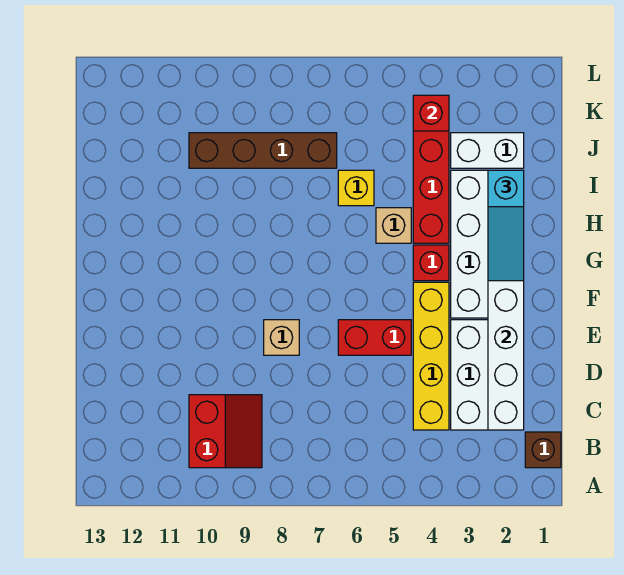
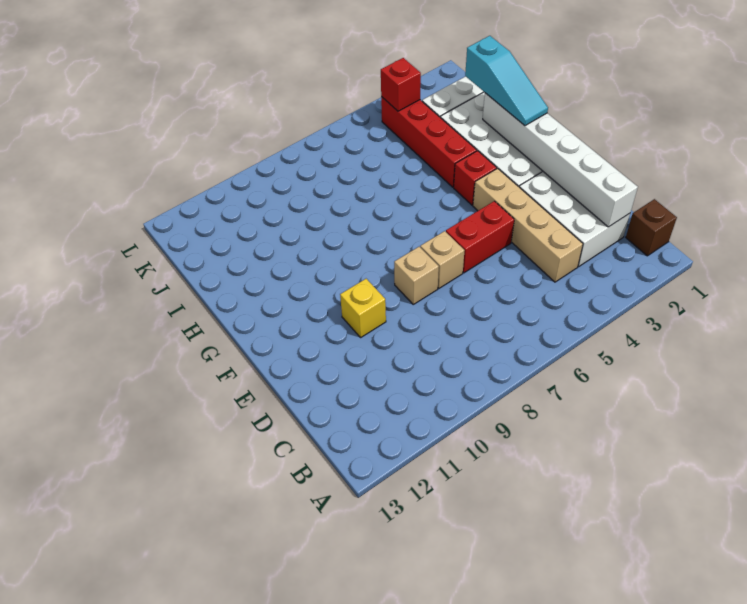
red 2x2 slope [189,395,262,468] -> none
yellow 1x4 brick [413,282,449,430] -> tan 1x4 brick [473,168,583,282]
tan 1x1 brick [376,208,411,243] -> tan 1x1 brick moved to [420,231,465,288]
yellow 1x1 brick [338,170,374,206] -> yellow 1x1 brick moved to [340,279,386,337]
brown 1x4 brick [189,133,337,168] -> none

